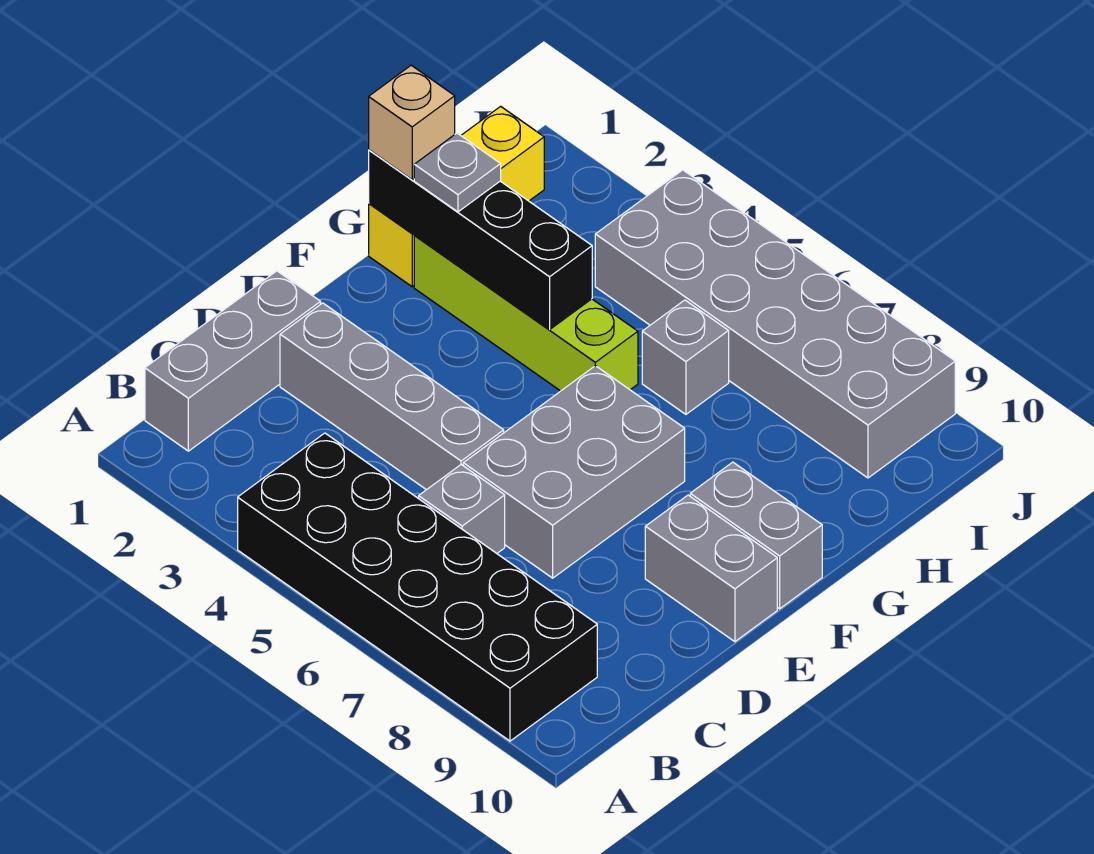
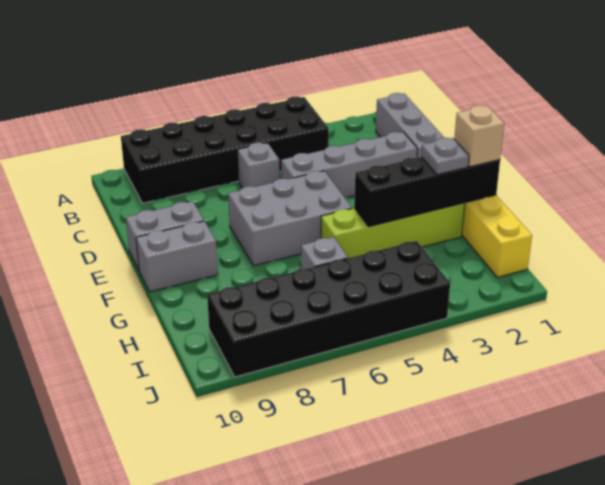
grey 2x3 brick [463,366,685,578] -> grey 2x3 brick turned to [228,171,352,266]
grey 2x6 brick [595,170,955,478] -> black 2x6 brick [207,241,450,377]

